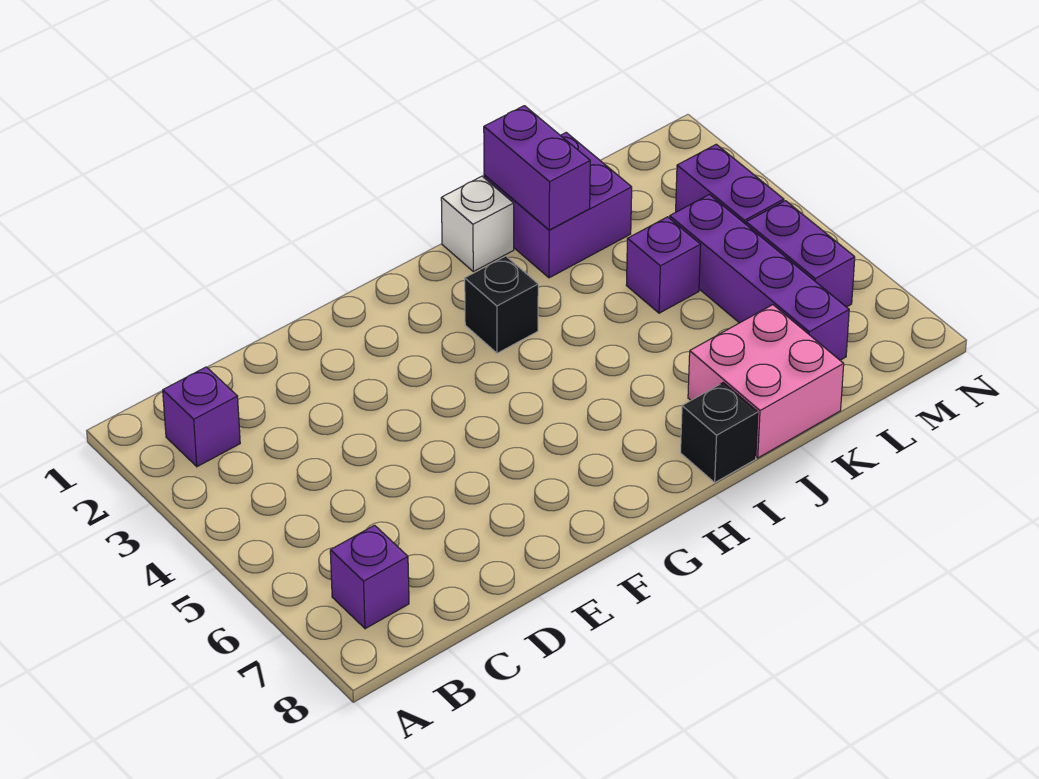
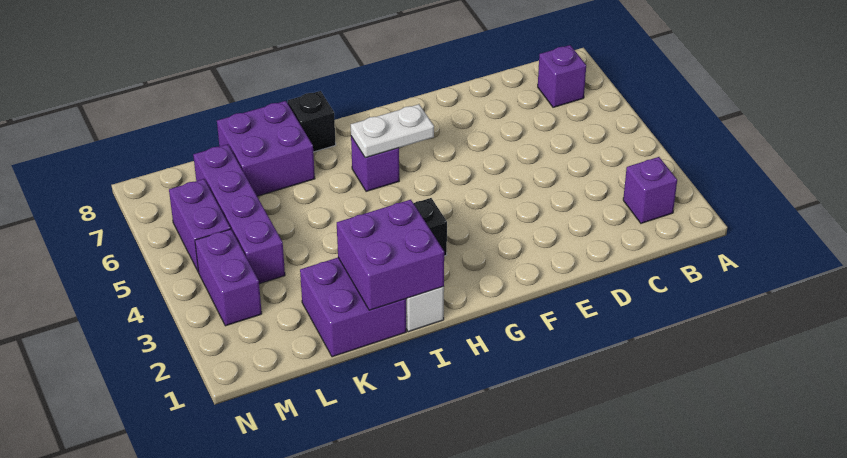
none -> white 1x2 plate [351,104,434,158]
purple 1x2 brick [484,106,590,230] -> purple 2x2 brick [337,200,444,310]
pink 2x2 brick [688,305,844,458] -> purple 2x2 brick [217,101,315,196]
purple 1x1 brick [626,217,701,313] -> purple 1x1 brick moved to [351,136,399,191]

